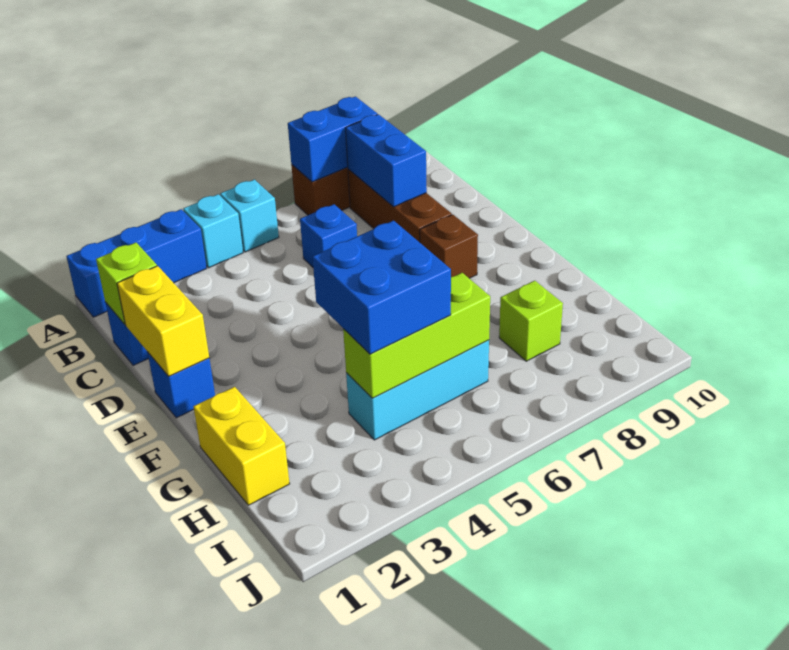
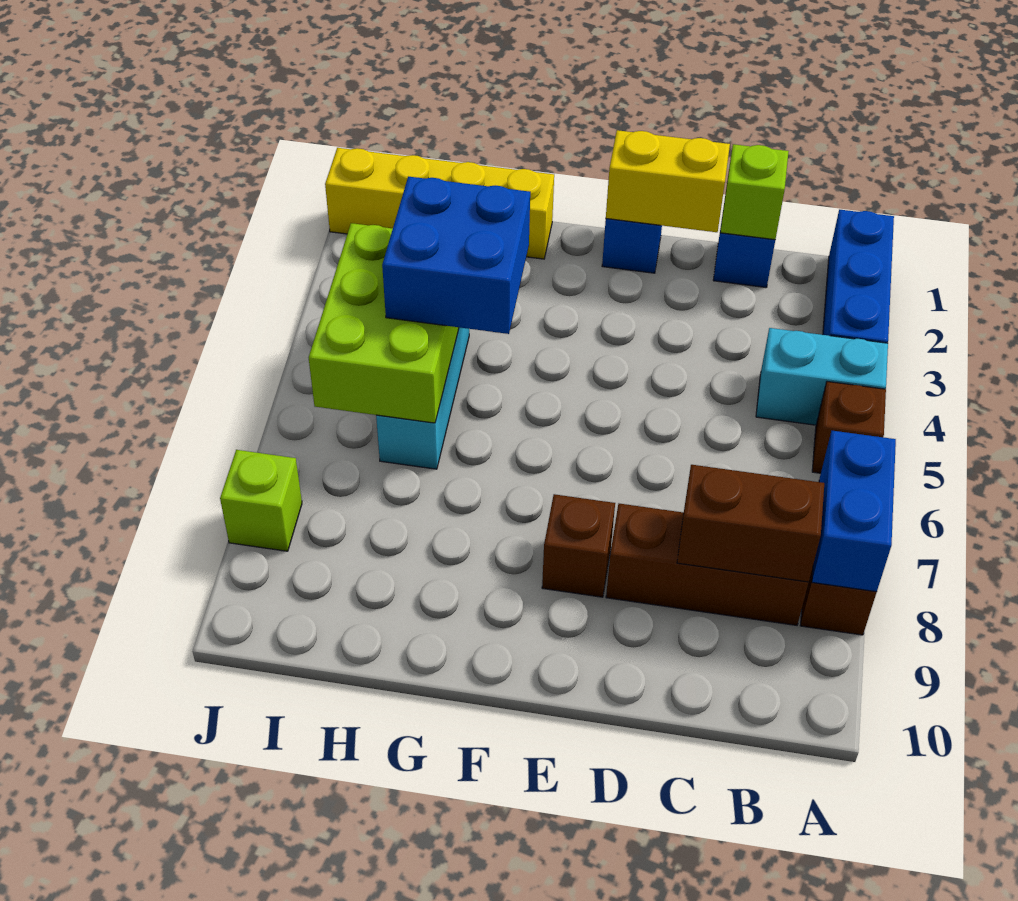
cyan 1x1 brick [183,194,243,268] -> cyan 1x2 brick [756,328,888,425]
cyan 1x1 brick [220,179,279,252] -> brown 1x1 brick [812,382,886,473]
blue 1x2 brick [346,114,427,207] -> brown 1x2 brick [677,465,824,582]
blue 1x1 brick [300,204,357,267] -> none
yellow 1x2 brick [193,387,290,505] -> yellow 1x4 brick [325,148,554,259]
lime 1x3 brick [343,273,490,398] -> lime 2x3 brick [309,223,459,423]
lime 1x1 brick [499,281,563,361] -> lime 1x1 brick moved to [220,450,302,551]

